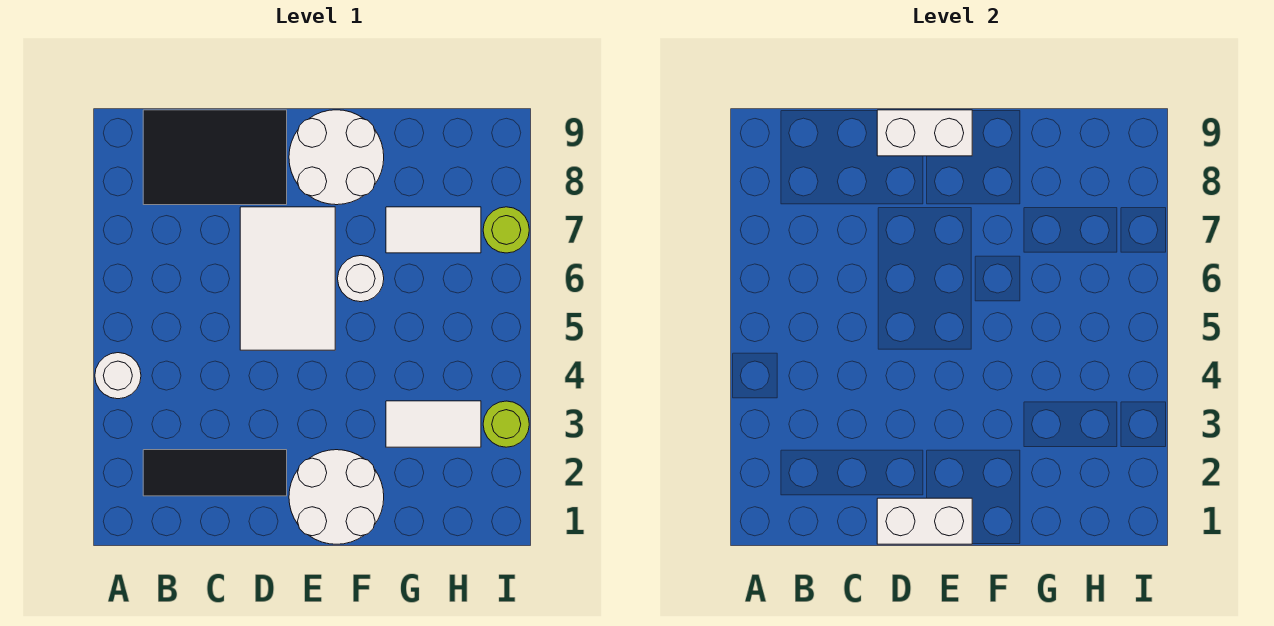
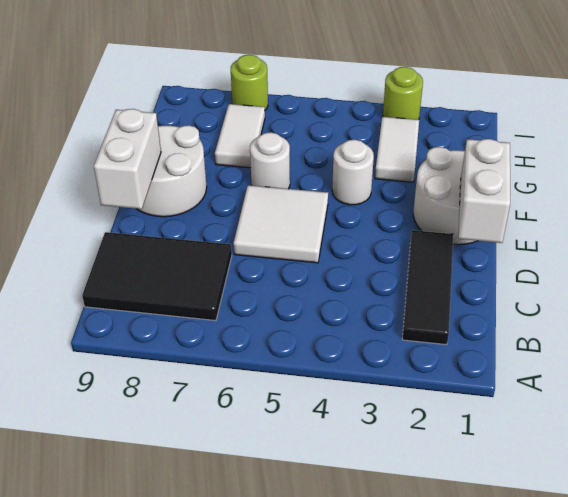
white 1x1 round brick [95,353,141,399] -> white 1x1 round brick moved to [332,140,374,205]
black 2x3 tile [143,110,287,205] -> black 2x3 tile turned to [82,232,232,321]
white 2x3 tile [240,207,335,350] -> white 2x2 tile [234,185,328,263]

